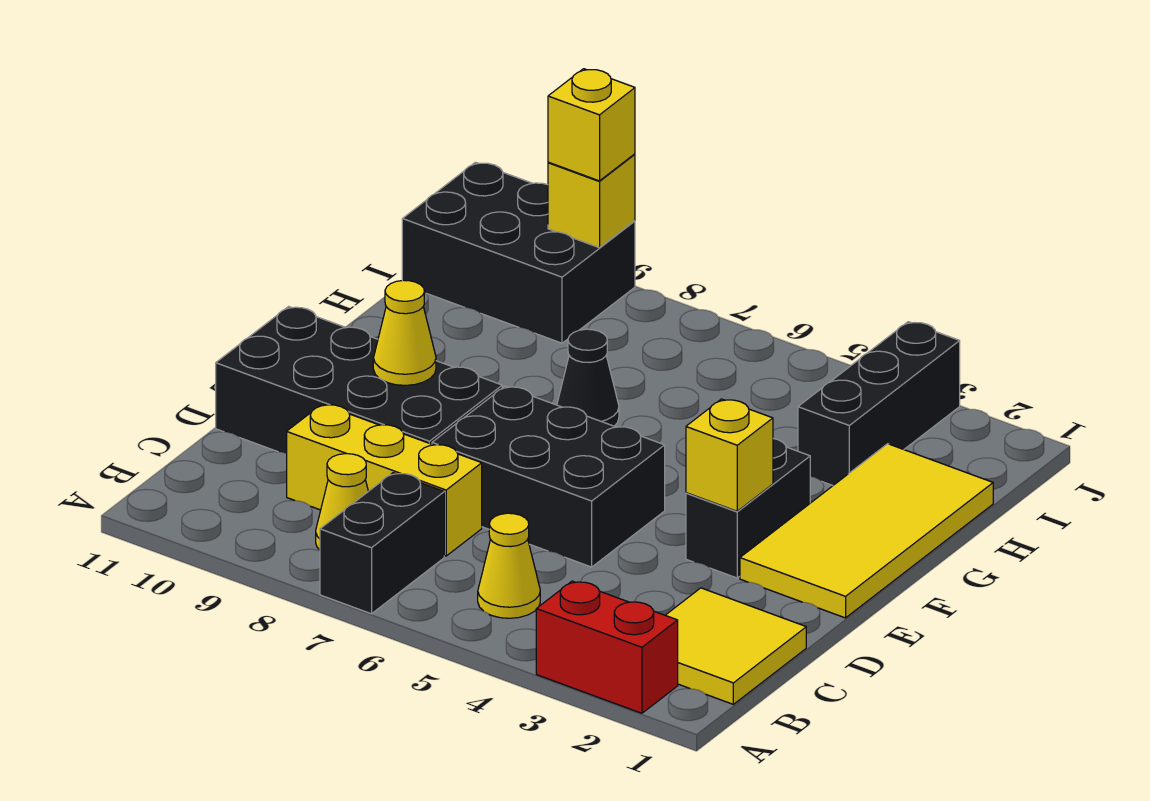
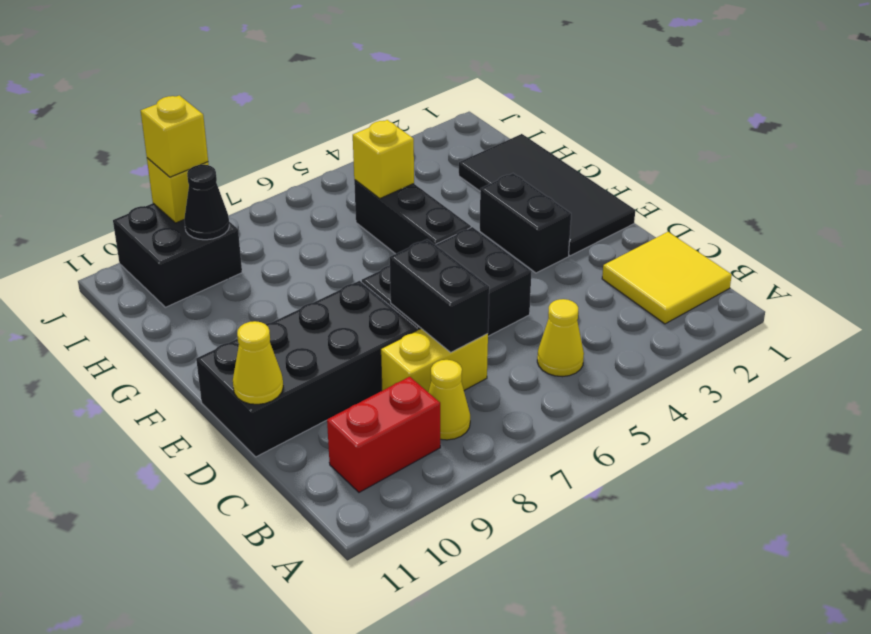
red 1x2 brick [536,581,678,713] -> red 1x2 brick moved to [327,377,440,492]
black 1x2 brick [320,473,444,614] -> black 1x2 brick moved to [390,239,489,352]
yellow 1x3 brick [287,404,482,556] -> yellow 1x2 brick [381,329,488,392]
yellow 2x4 tile [740,444,993,618] -> black 2x4 tile [459,134,635,256]
yellow 1x1 brick [686,399,773,511] -> yellow 1x1 brick moved to [353,120,414,199]
yellow 1x1 cone [373,280,436,385] -> yellow 1x1 cone moved to [233,321,283,404]
black 1x1 cone [557,329,619,426] -> black 1x1 cone moved to [184,165,230,240]
black 1x3 brick [798,322,960,485] -> black 1x3 brick moved to [354,180,471,254]
black 2x3 brick [402,162,635,343] -> black 2x2 brick [113,203,242,307]

